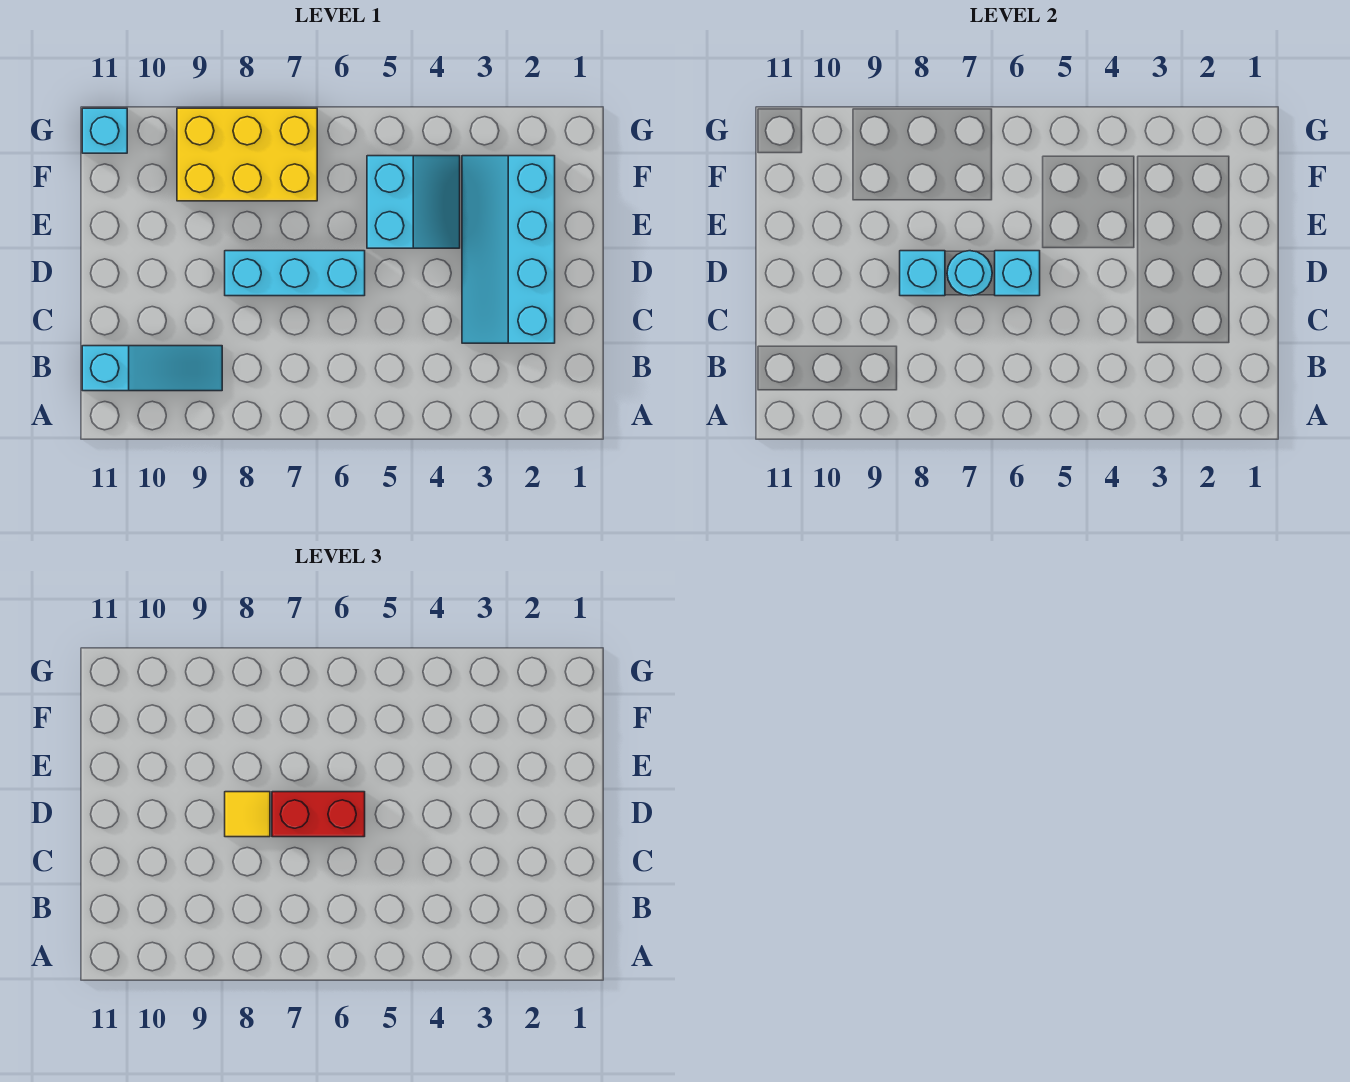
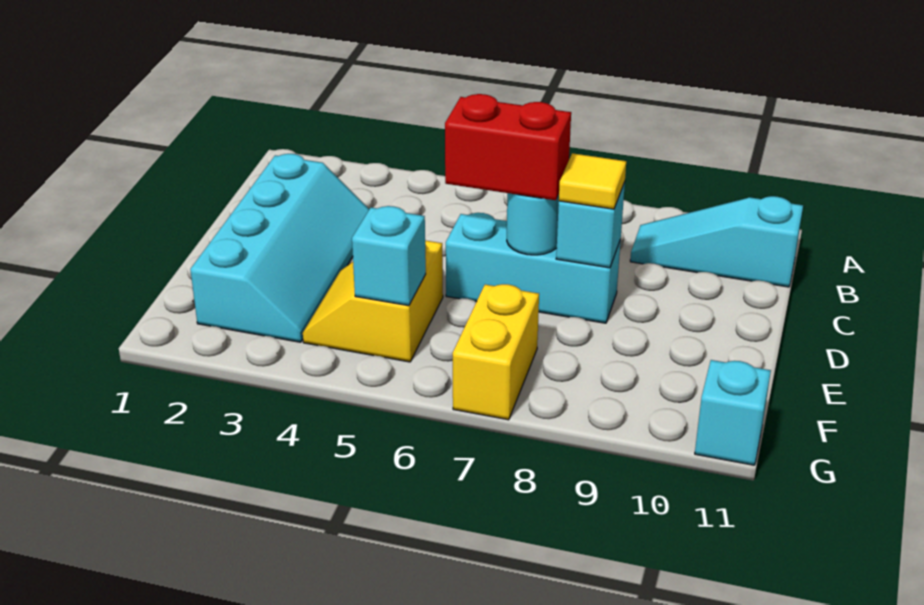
cyan 1x1 brick [995,251,1040,296] -> cyan 1x1 brick moved to [352,206,426,306]
cyan 2x2 slope [367,156,460,248] -> yellow 2x2 slope [303,240,443,362]
yellow 2x3 brick [177,108,317,201] -> yellow 1x2 brick [453,284,539,420]

